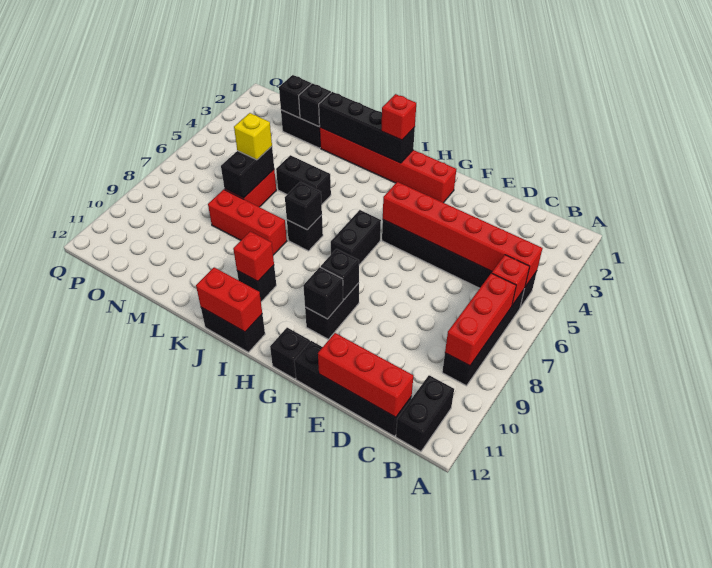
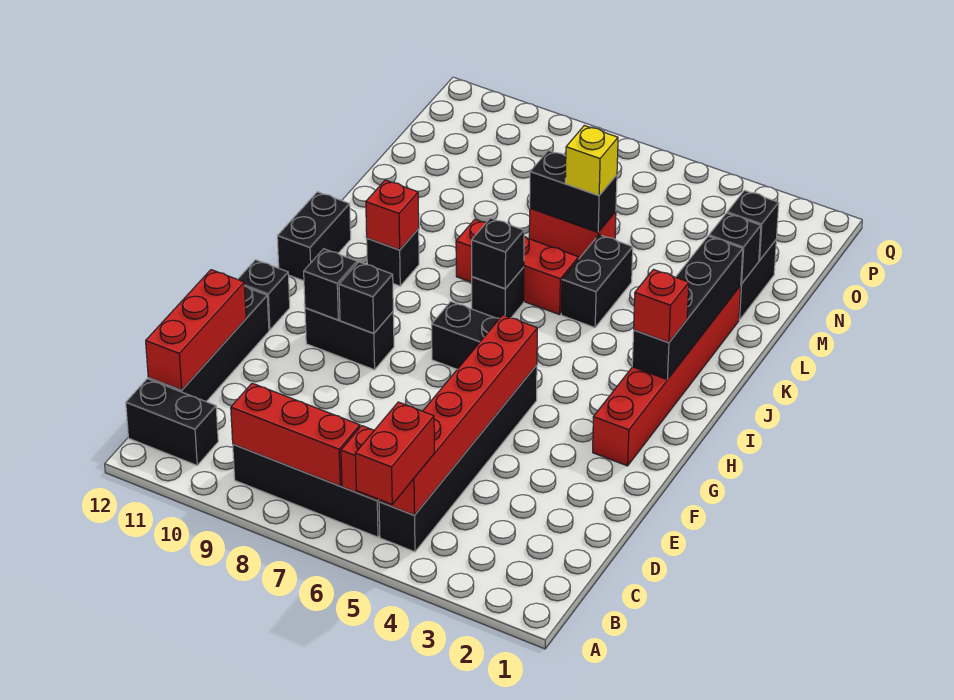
red 1x2 brick [196,267,262,332] -> red 1x2 brick moved to [355,402,434,504]
red 1x3 brick [208,189,287,255] -> red 1x3 brick turned to [456,220,578,315]

